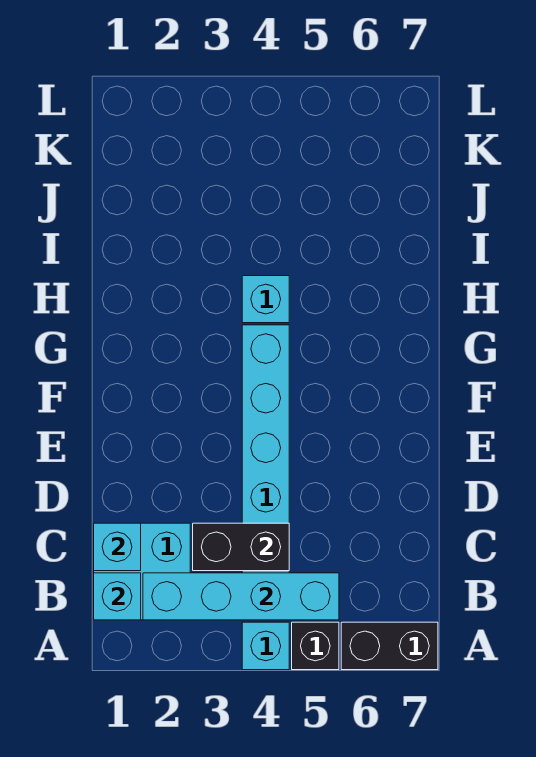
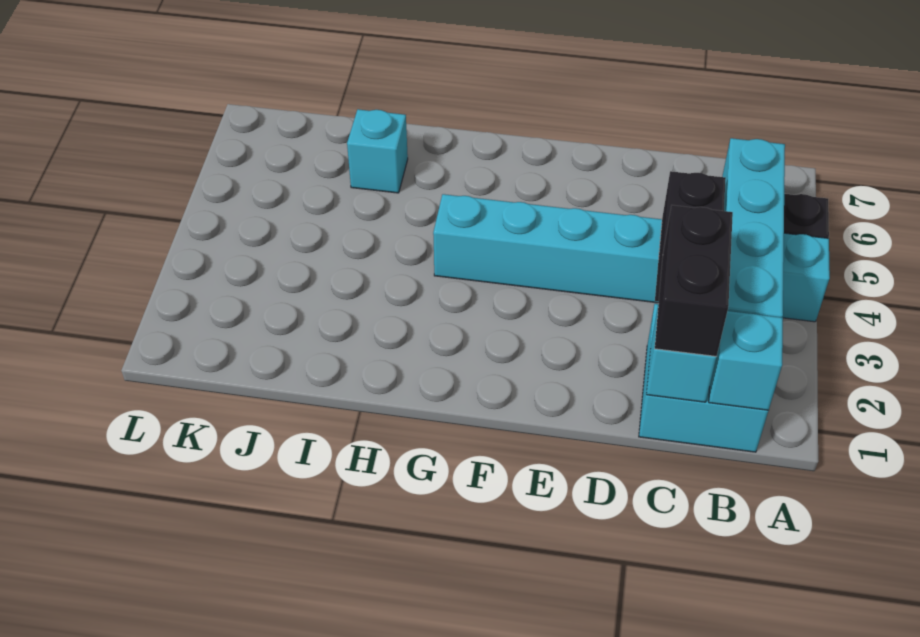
black 1x2 brick [341,622,438,670] -> black 1x2 brick moved to [655,205,733,357]
cyan 1x1 brick [242,276,289,323] -> cyan 1x1 brick moved to [347,109,408,193]

